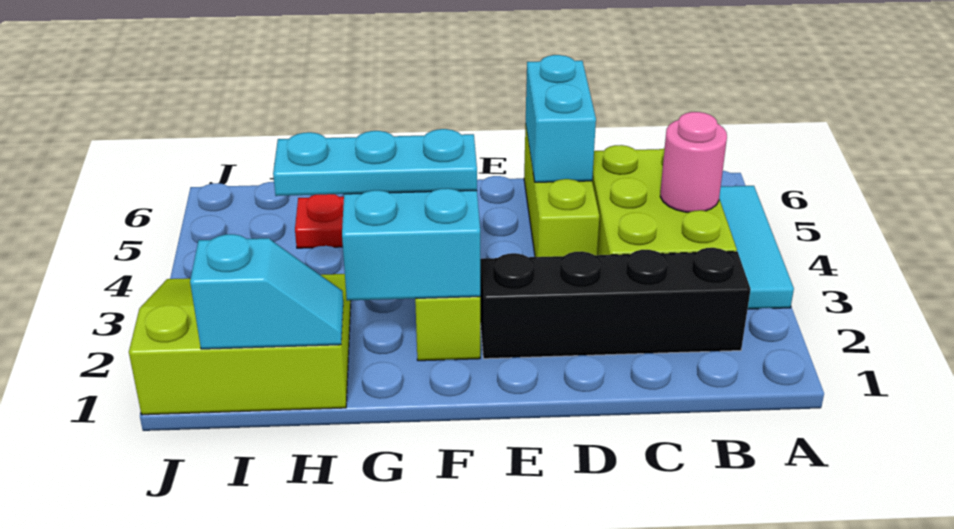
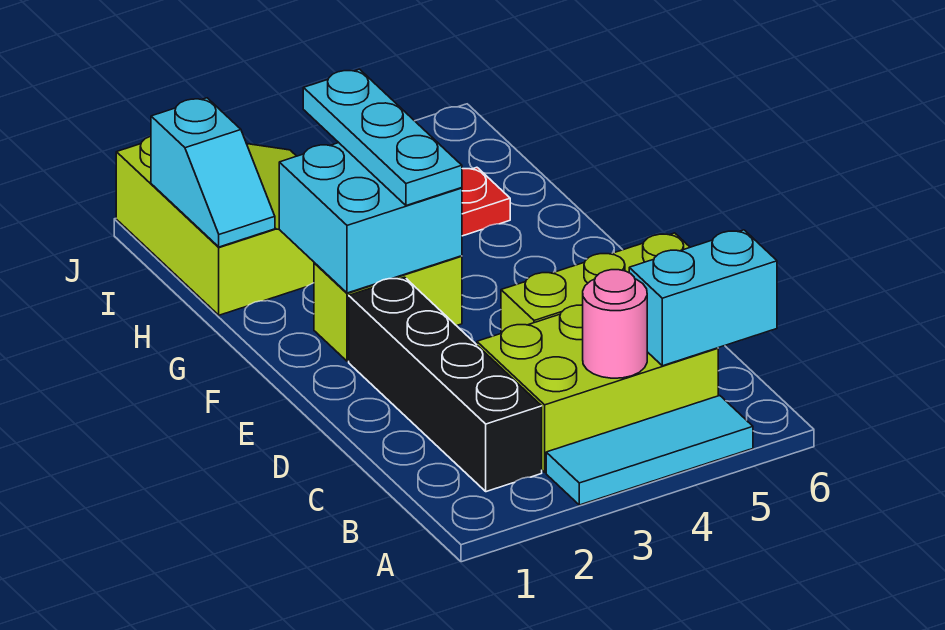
cyan 1x2 brick [526,55,596,182] -> cyan 1x2 brick moved to [629,230,777,366]

